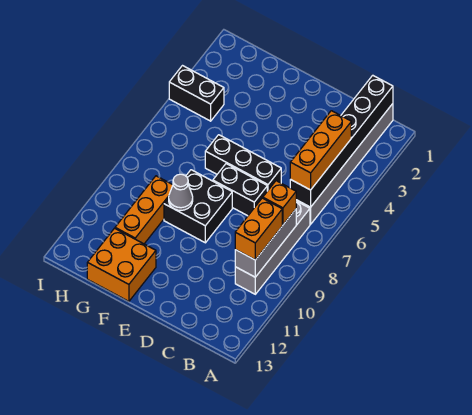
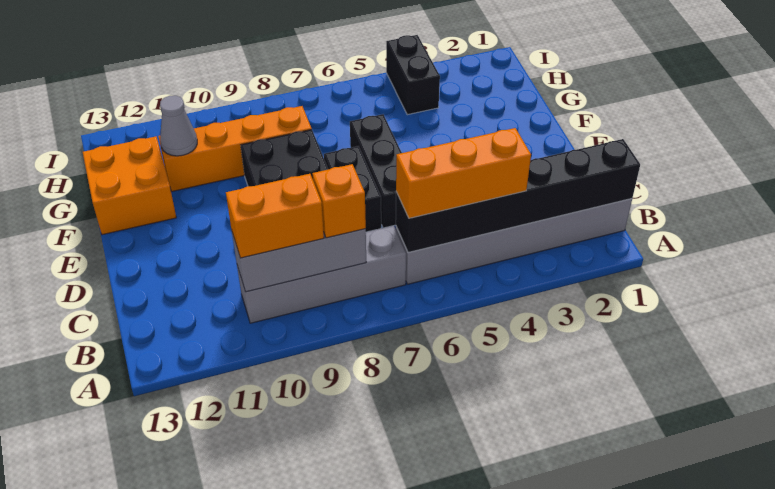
grey 1x1 cone [169,174,193,210] -> grey 1x1 cone moved to [160,96,197,156]
orange 1x3 brick [115,176,173,244] -> orange 1x4 brick [158,106,312,191]

